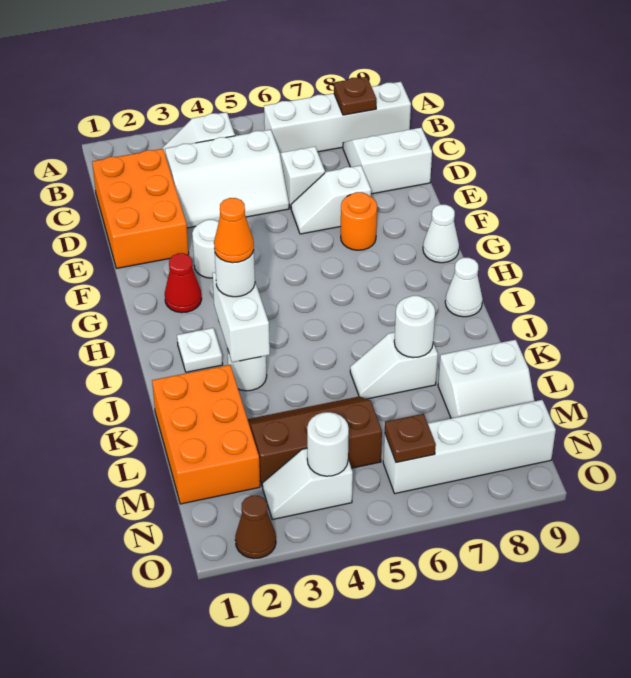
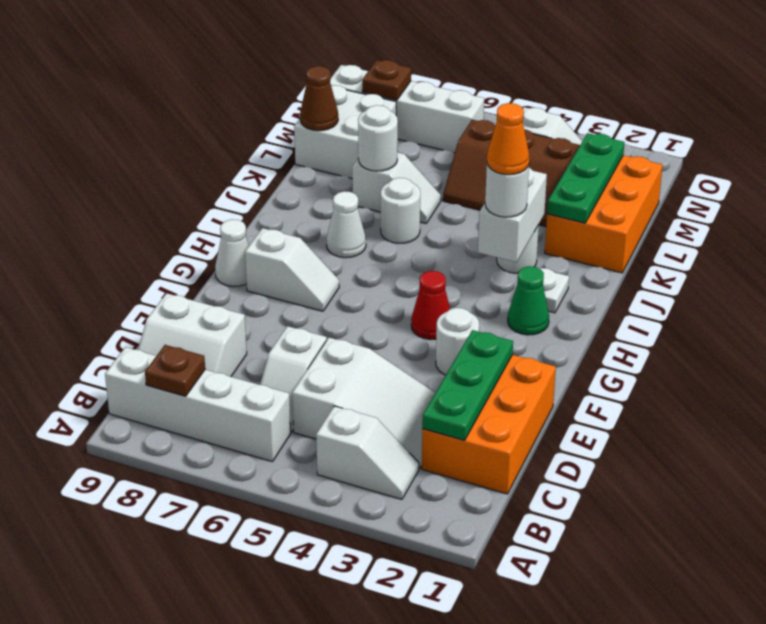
none -> green 1x3 plate [422,330,513,440]
white 2x3 slope [165,130,289,228] -> white 2x3 slope turned to [292,337,435,469]
white 1x2 slope [291,166,371,234] -> white 1x2 slope moved to [245,228,339,311]
orange 1x1 round brick [341,192,377,250] -> none
red 1x1 cone [165,253,202,313] -> red 1x1 cone moved to [411,271,450,340]
none -> green 1x1 cone [508,266,549,335]
white 1x1 cone [445,258,483,317] -> white 1x1 cone moved to [326,191,366,258]
none -> green 1x3 plate [547,133,624,223]
white 2x2 slope [438,340,534,418] -> white 2x2 brick [294,85,396,178]
white 1x1 round brick [307,412,349,476] -> white 1x1 round brick moved to [381,178,420,243]
brown 1x1 plate [385,414,436,463] -> brown 1x1 plate moved to [362,60,411,100]
brown 1x1 cone [235,496,276,559] -> brown 1x1 cone moved to [300,66,338,131]

